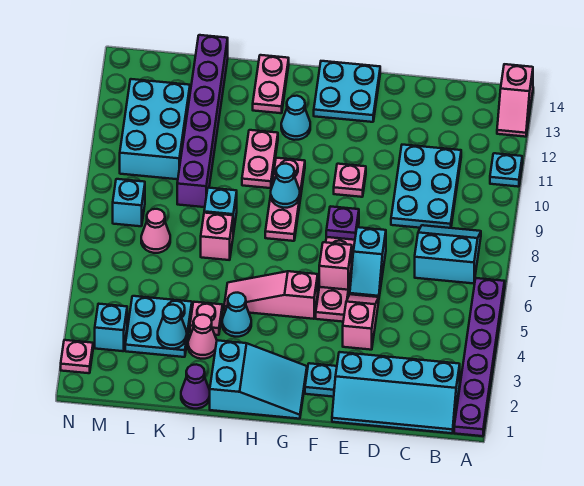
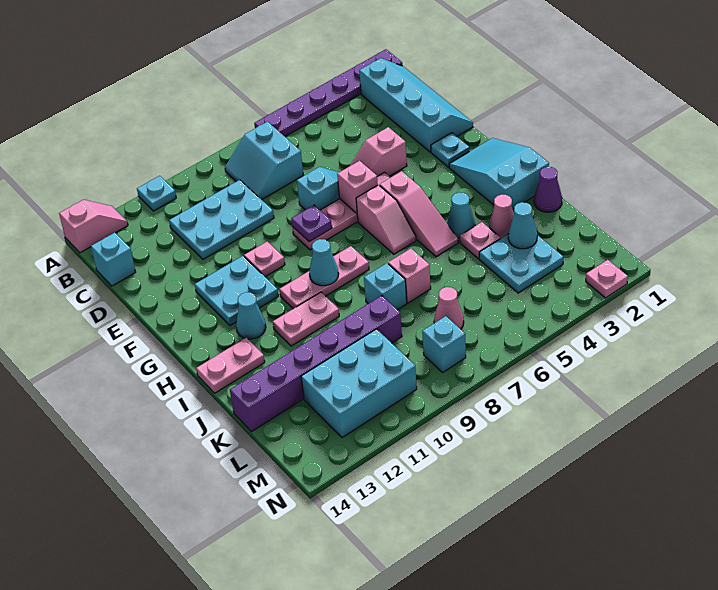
cyan 2x2 plate [314,61,380,122] -> cyan 2x2 plate moved to [195,256,278,326]
none -> pink 1x2 slope [356,185,416,254]
cyan 1x1 brick [95,304,127,351] -> cyan 1x1 brick moved to [91,233,136,286]

